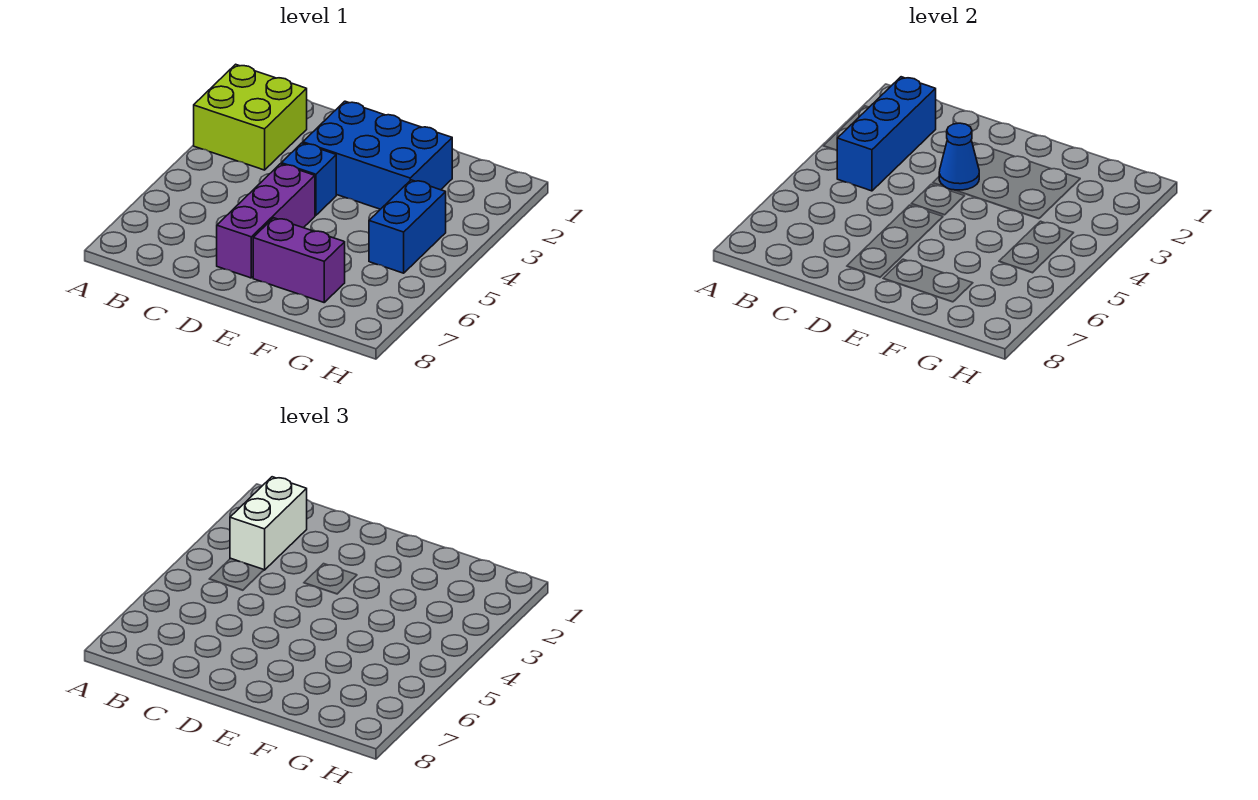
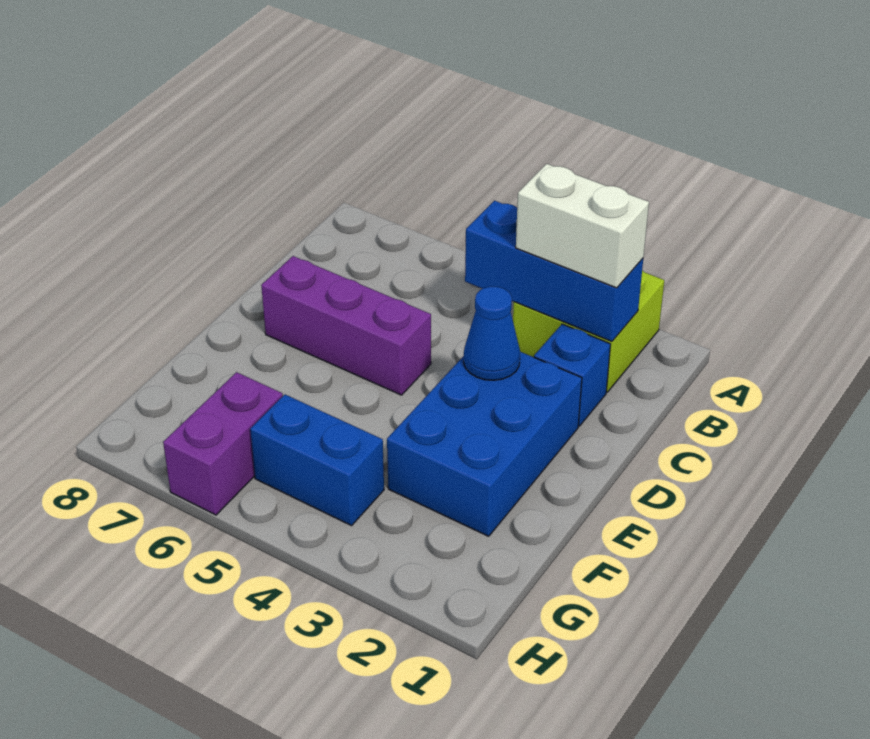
blue 1x1 brick [281,143,336,216] -> blue 1x1 brick moved to [534,324,610,426]
purple 1x2 brick [253,218,345,302] -> purple 1x2 brick moved to [163,372,283,515]

